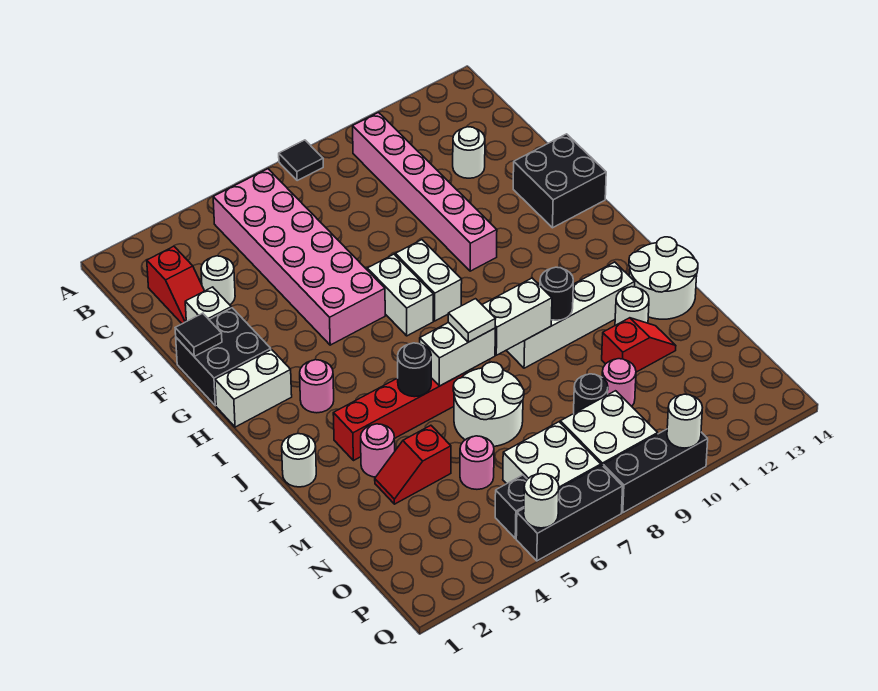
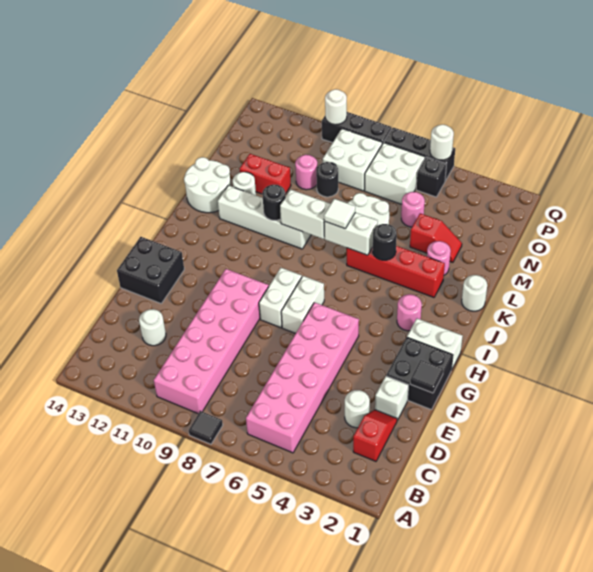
pink 1x6 brick [353,112,497,271] -> pink 2x6 brick [154,269,269,414]
red 1x2 slope [602,318,676,372] -> red 1x2 brick [240,154,291,194]

